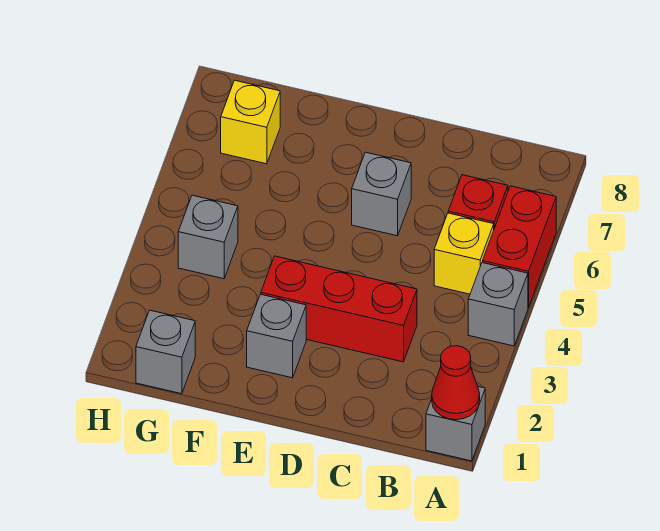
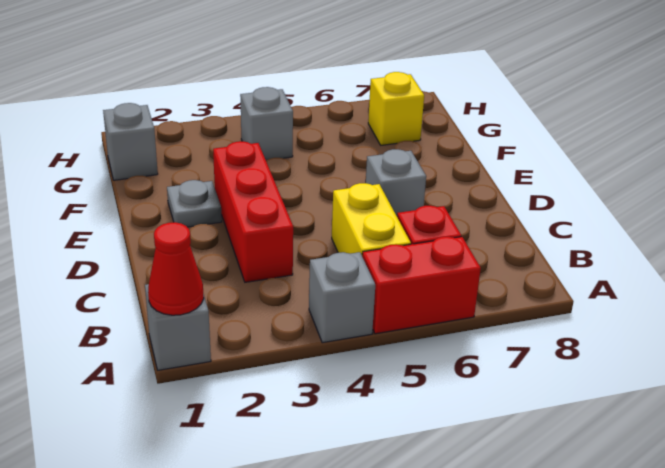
yellow 1x1 brick [434,213,494,294] -> yellow 1x2 brick [332,183,411,255]
grey 1x1 brick [247,294,306,378] -> grey 1x1 plate [167,180,222,227]

